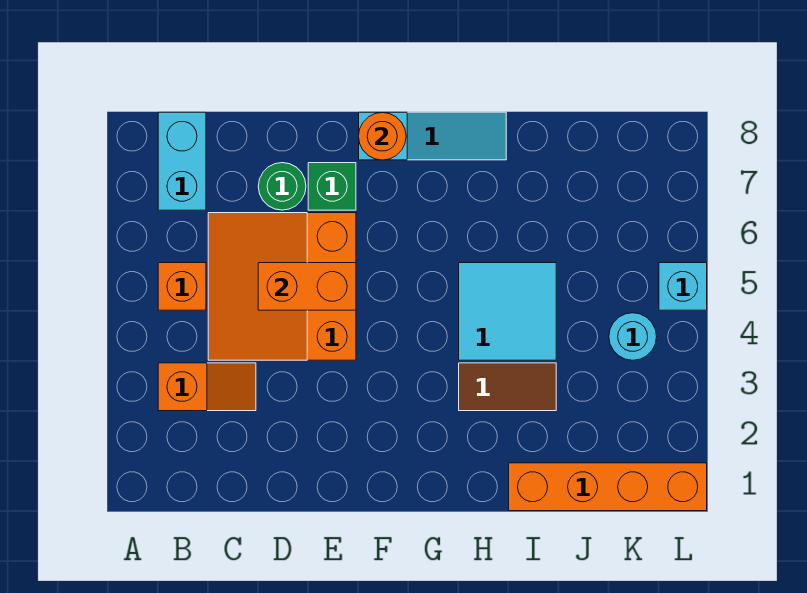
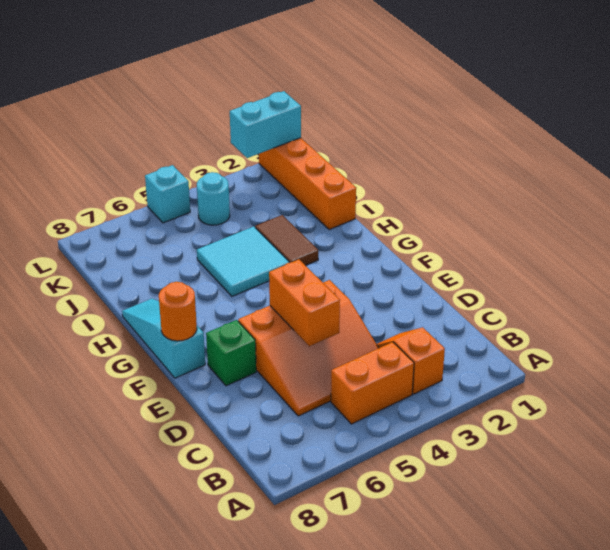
orange 1x1 brick [158,263,206,310] -> orange 1x2 brick [331,342,414,424]
cyan 1x2 brick [158,112,206,210] -> cyan 1x2 brick moved to [230,91,301,158]
green 1x1 round brick [258,163,306,210] -> none

